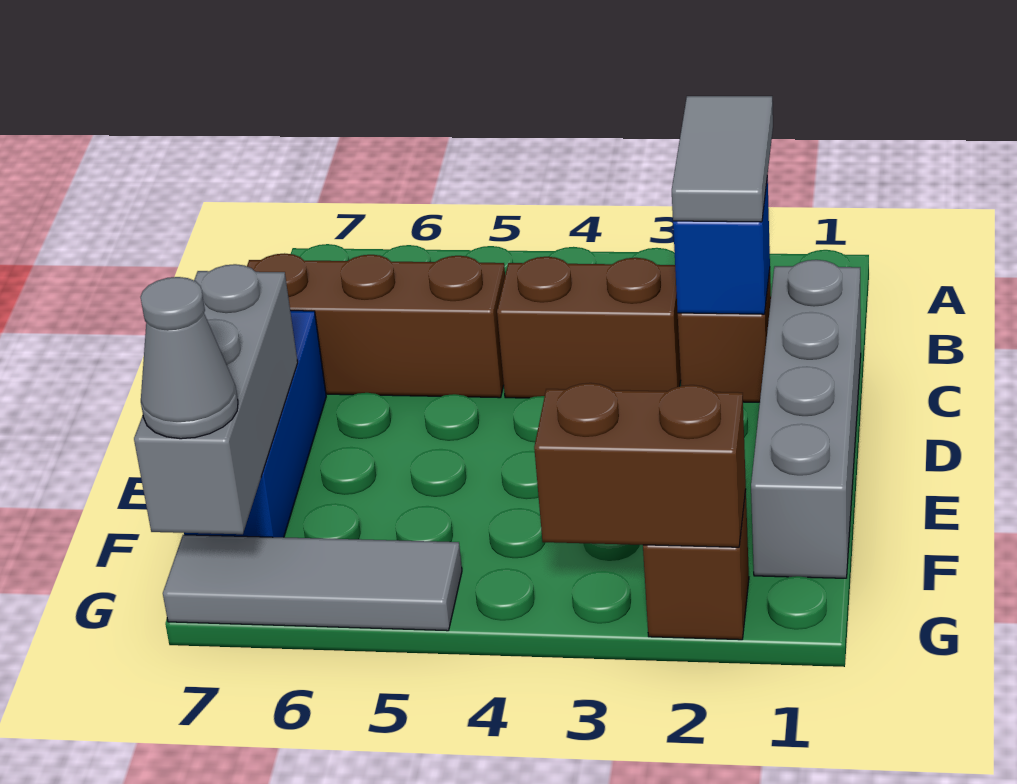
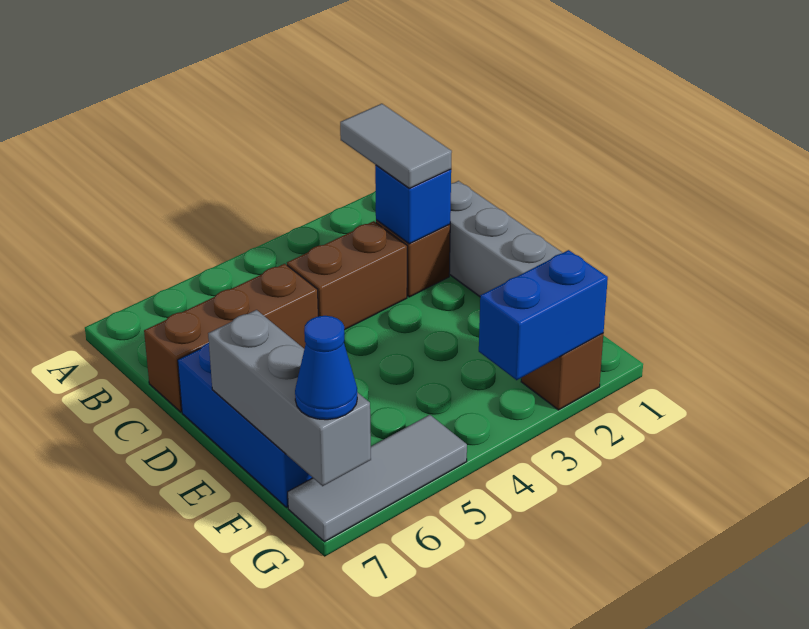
brown 1x2 brick [534,383,746,547] -> blue 1x2 brick [479,250,608,380]
grey 1x1 cone [141,277,238,439] -> blue 1x1 cone [295,316,357,420]

